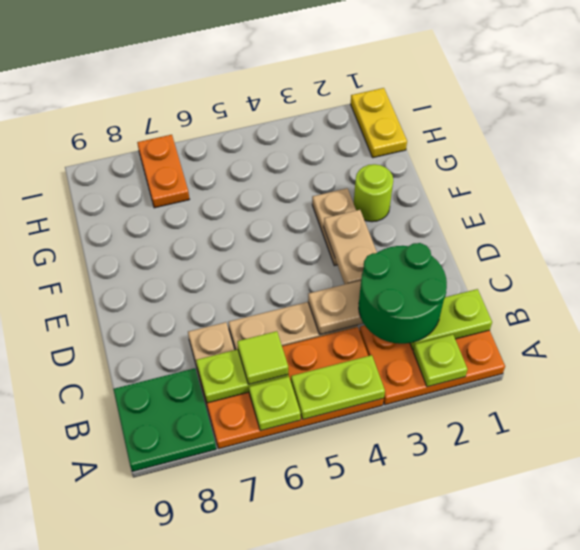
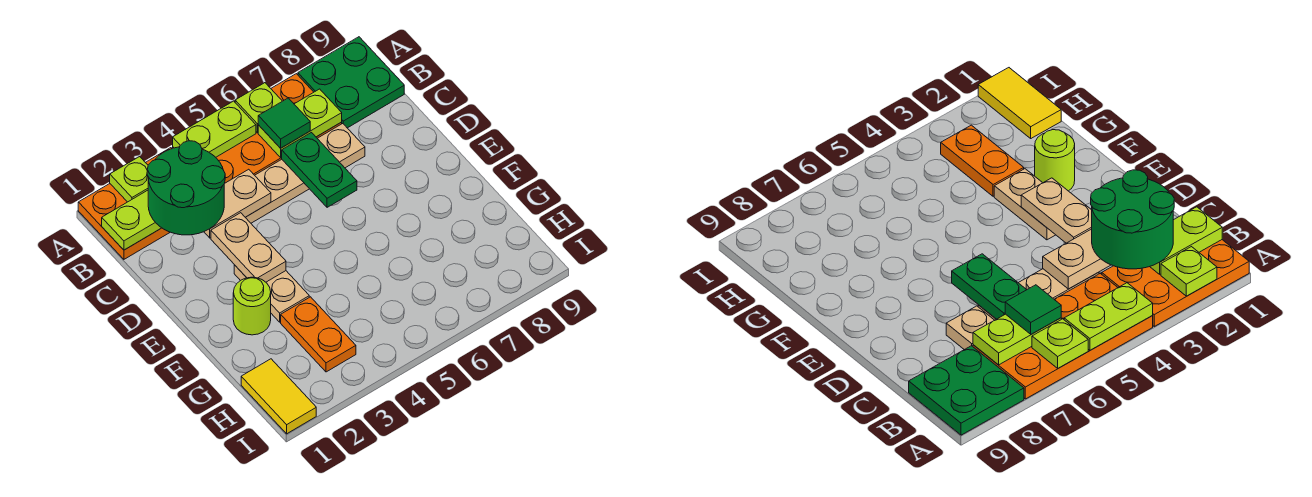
lime 1x1 tile [237,331,288,385] -> green 1x1 tile [258,98,310,148]
none -> green 1x2 plate [281,133,357,207]
yellow 1x2 plate [351,88,407,158] -> yellow 1x2 tile [241,359,316,434]
orange 1x2 plate [137,135,190,208] -> orange 1x2 plate moved to [281,297,356,372]

